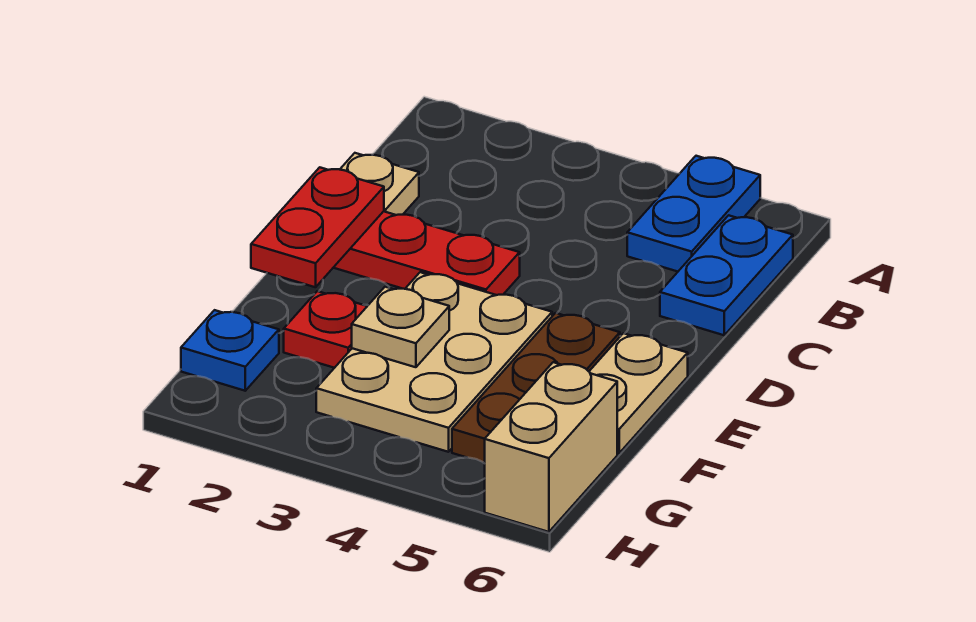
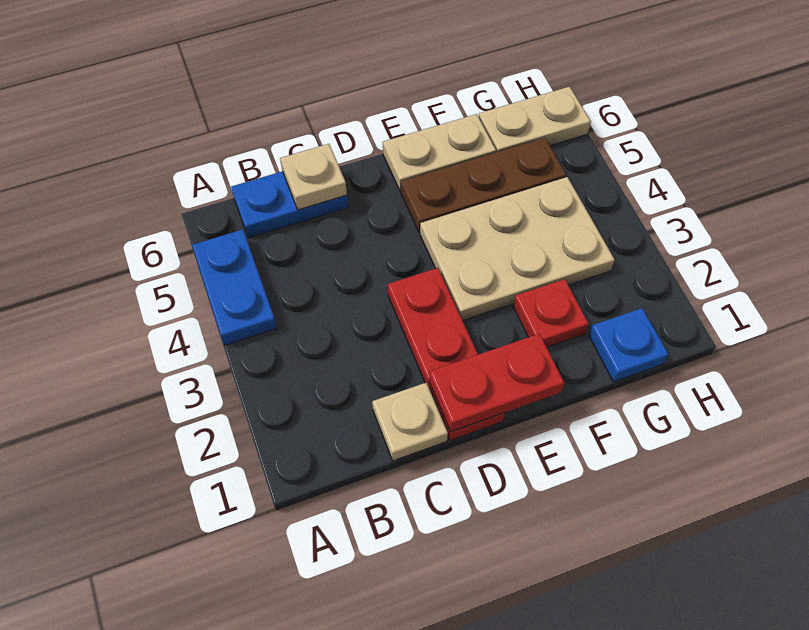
blue 1x2 plate [627,156,760,272] -> blue 1x2 plate turned to [192,230,277,345]
tan 1x1 plate [352,287,449,367] -> tan 1x1 plate moved to [280,144,347,210]
tan 1x2 brick [485,362,617,532] -> tan 1x2 plate [479,87,591,152]

